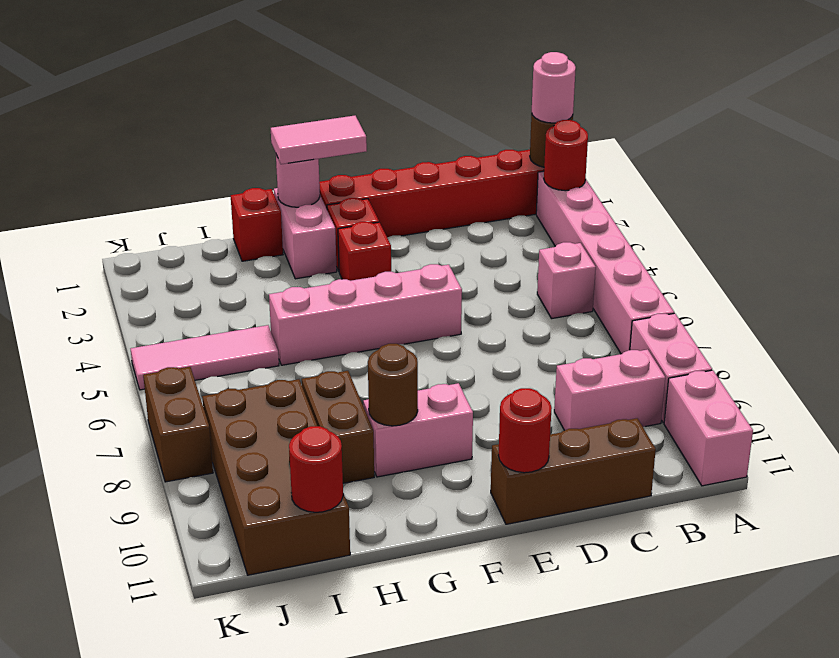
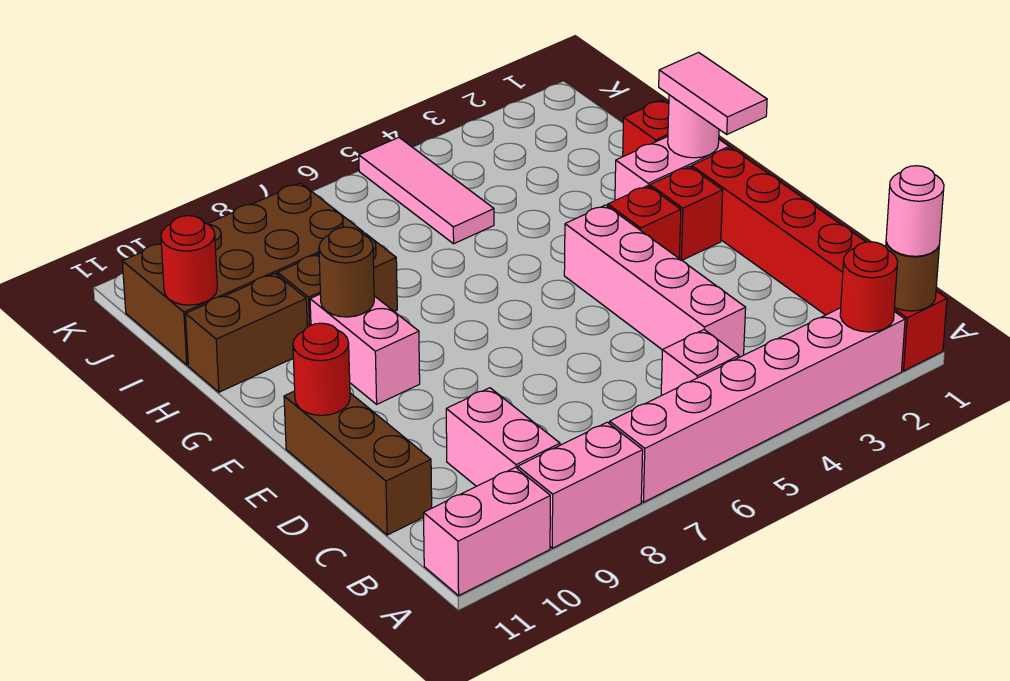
pink 1x4 brick [269,264,462,365] -> pink 1x4 brick moved to [564,205,746,357]
brown 1x2 brick [143,367,213,482] -> brown 1x2 brick moved to [186,273,307,392]

